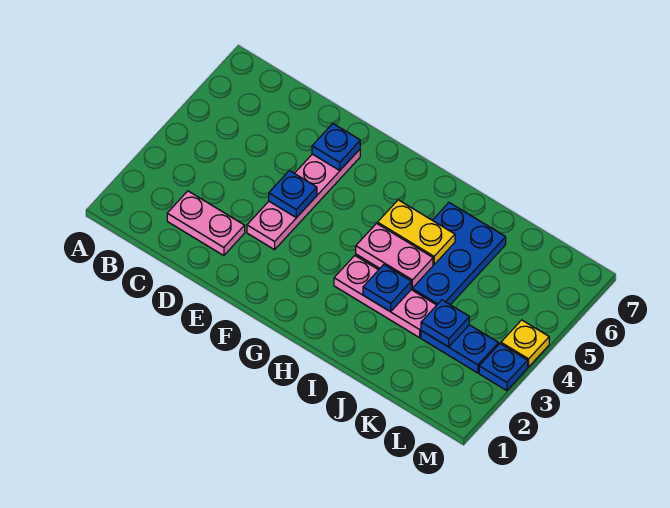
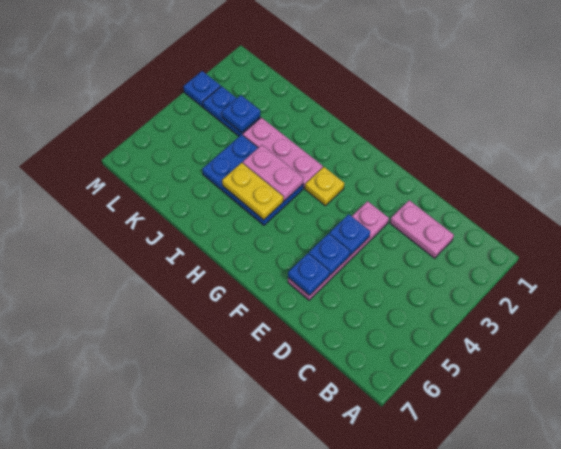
blue 1x1 plate [363,265,411,312] -> blue 1x1 plate moved to [309,233,350,275]
blue 2x3 plate [411,203,506,305] -> blue 2x3 plate turned to [202,135,303,225]
yellow 1x1 plate [501,320,549,367] -> yellow 1x1 plate moved to [305,167,344,206]

